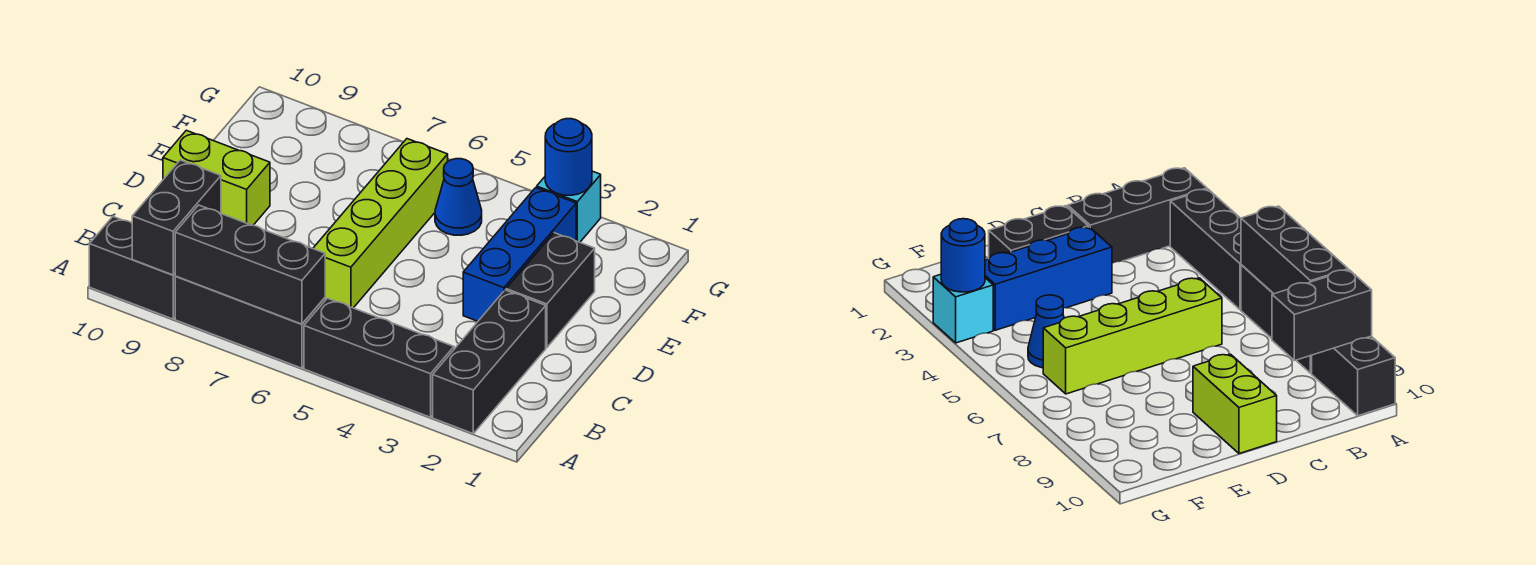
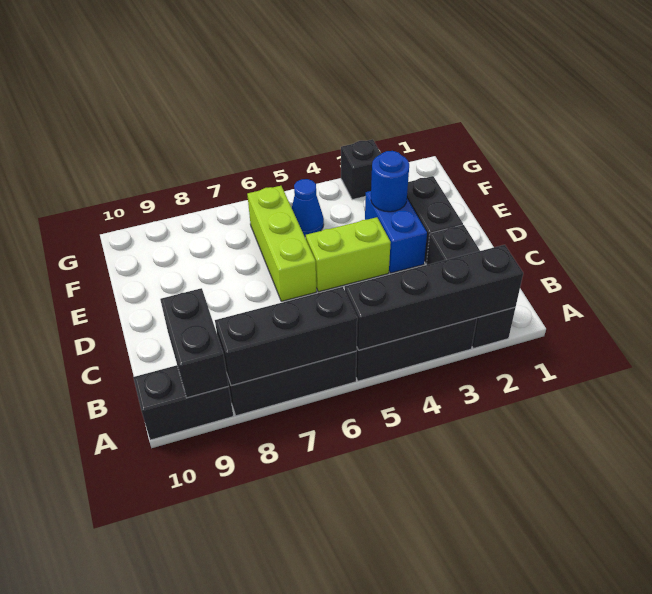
none -> black 1x4 brick [345,245,523,350]
lime 1x4 brick [313,139,448,308] -> lime 1x3 brick [247,186,316,301]
blue 1x3 brick [463,188,576,321] -> blue 1x2 brick [365,191,427,273]
lime 1x2 brick [163,130,270,225] -> lime 1x2 brick moved to [306,217,391,292]
cyan 1x1 brick [537,171,601,242] -> black 1x1 brick [341,139,381,200]
blue 1x1 round brick [545,119,592,195] -> blue 1x1 round brick moved to [371,151,409,212]

